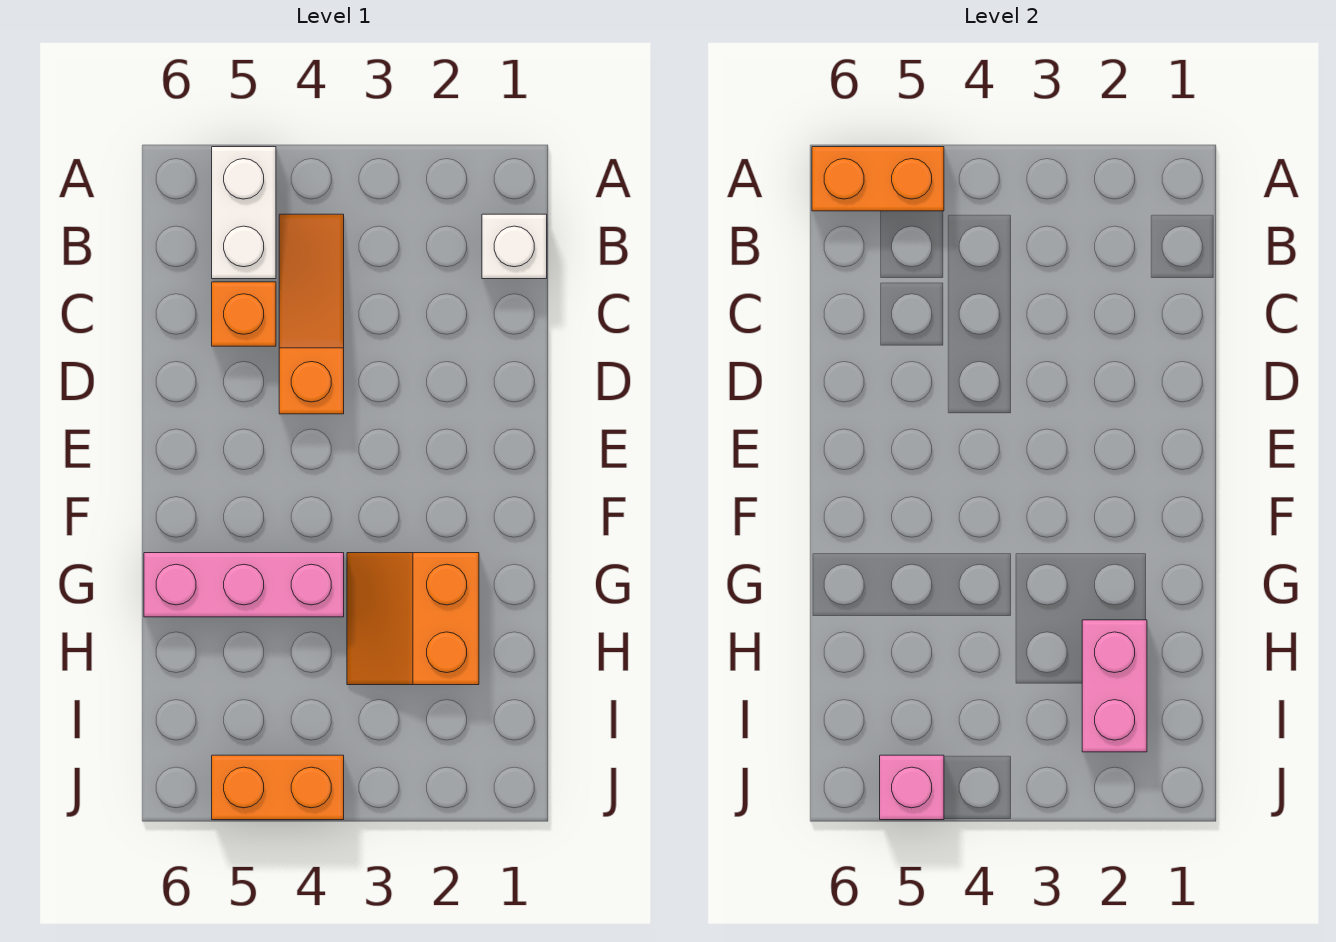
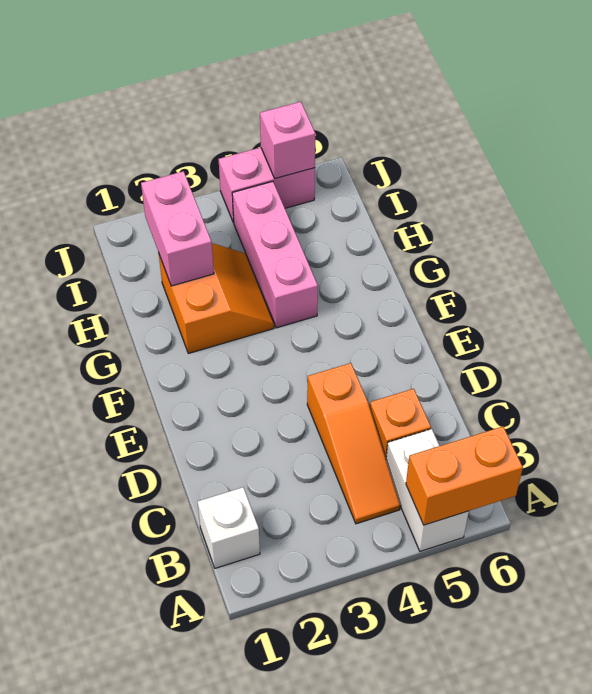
pink 1x3 brick [144,553,344,617] -> pink 1x3 brick turned to [232,181,318,328]
orange 1x2 brick [212,755,344,820] -> pink 1x2 brick [219,147,315,223]

